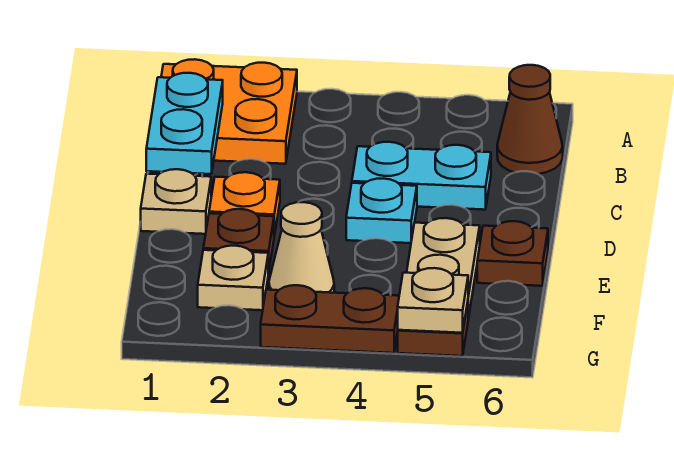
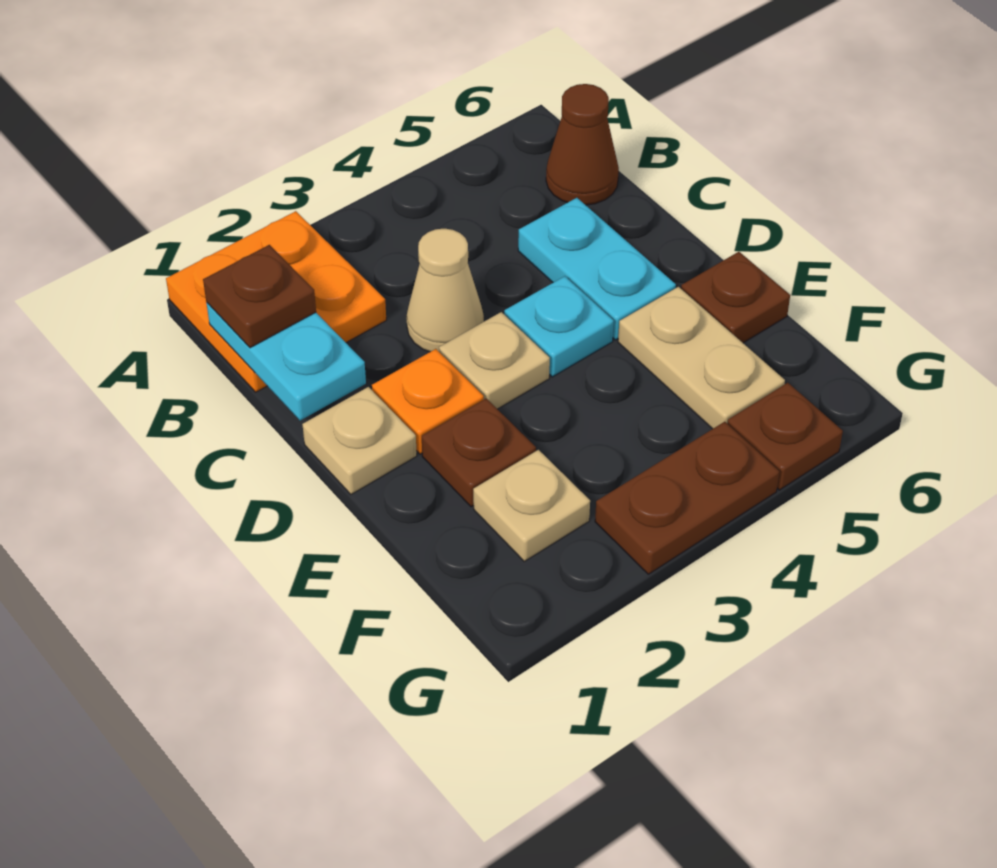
none -> brown 1x1 plate [203,245,316,348]
cyan 1x2 plate [352,142,491,210] -> cyan 1x2 plate turned to [518,198,676,340]
tan 1x1 cone [269,202,334,293] -> tan 1x1 cone moved to [407,229,484,352]
tan 1x1 plate [398,268,468,333] -> tan 1x1 plate moved to [439,312,550,409]

